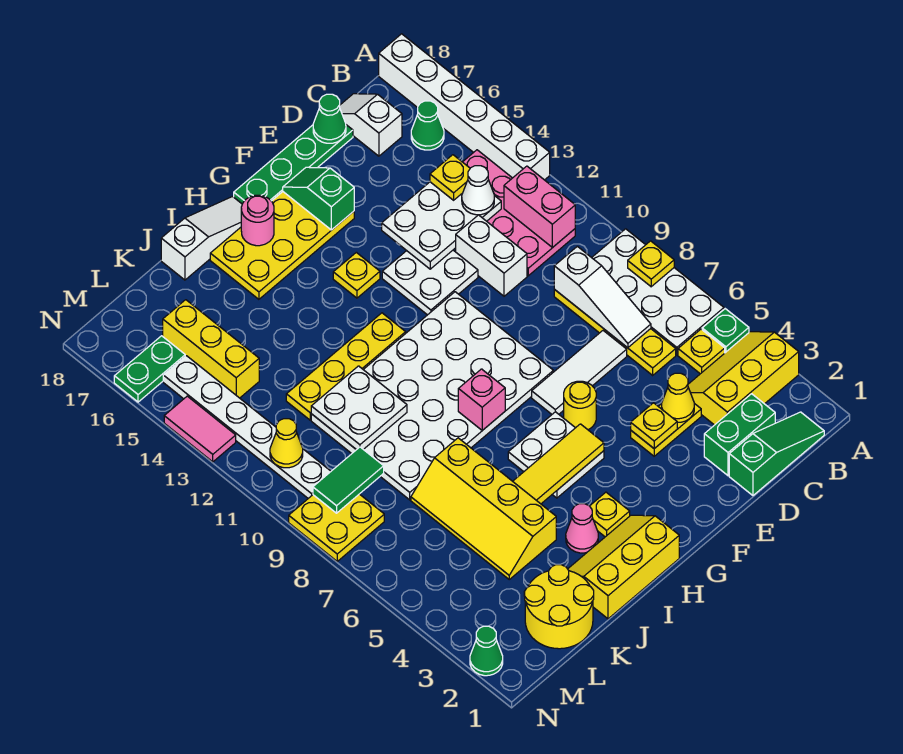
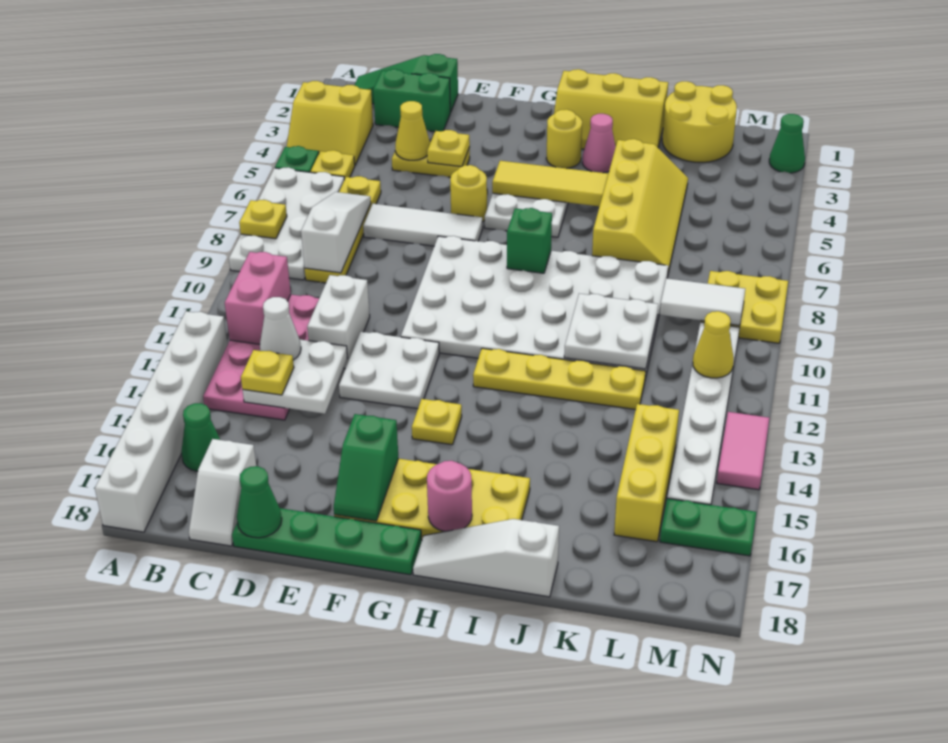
yellow 2x3 slope [688,332,799,425] -> yellow 2x2 slope [287,81,373,165]
white 2x3 plate [382,182,501,269] -> white 2x2 plate [243,340,347,414]
yellow 1x1 plate [590,492,630,537] -> yellow 1x1 round brick [546,109,582,168]
pink 1x1 brick [458,369,505,430] -> green 1x1 brick [507,208,552,273]
green 1x2 tile [313,447,384,513] -> white 1x2 tile [660,278,745,326]

